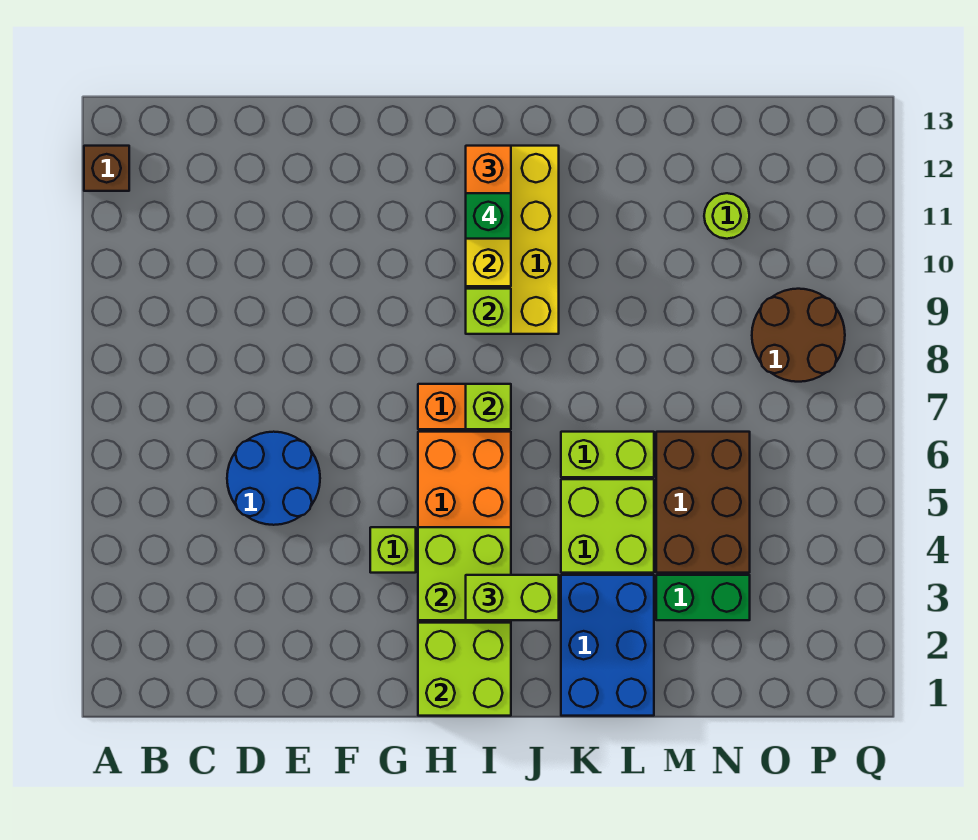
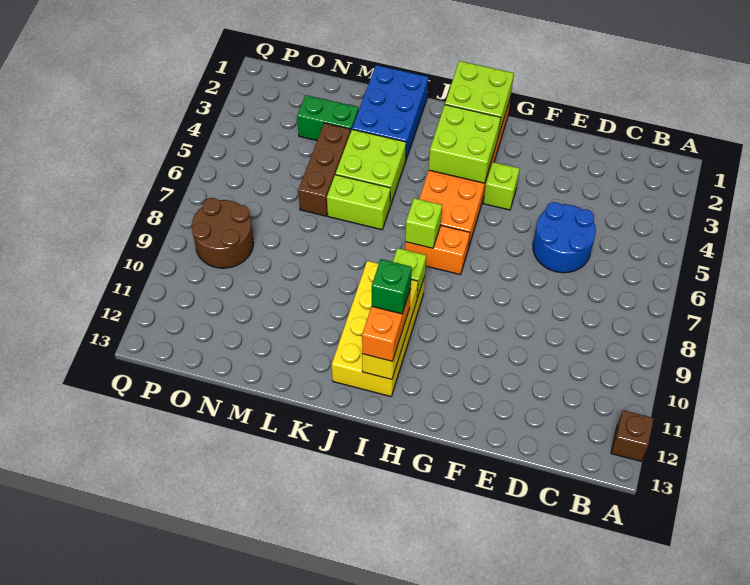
lime 1x2 brick [466,575,559,620] -> none
brown 2x3 brick [656,432,750,573] -> brown 1x3 brick [298,123,351,216]
lime 1x1 round brick [704,193,749,239] -> none

